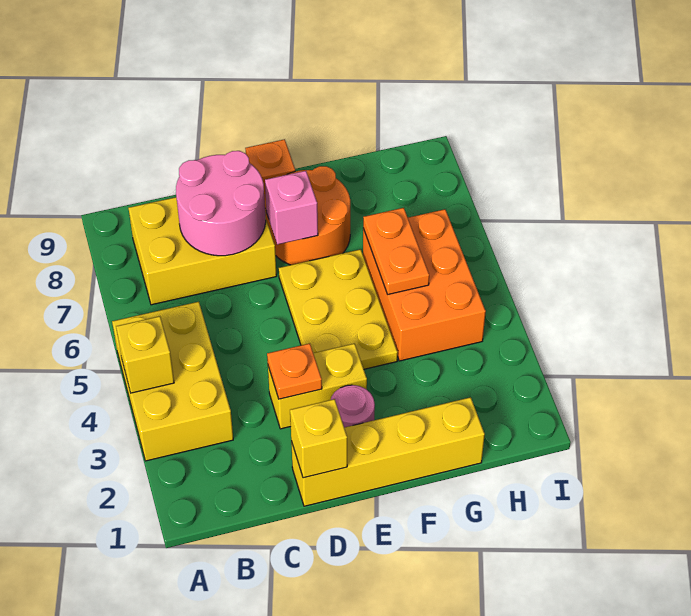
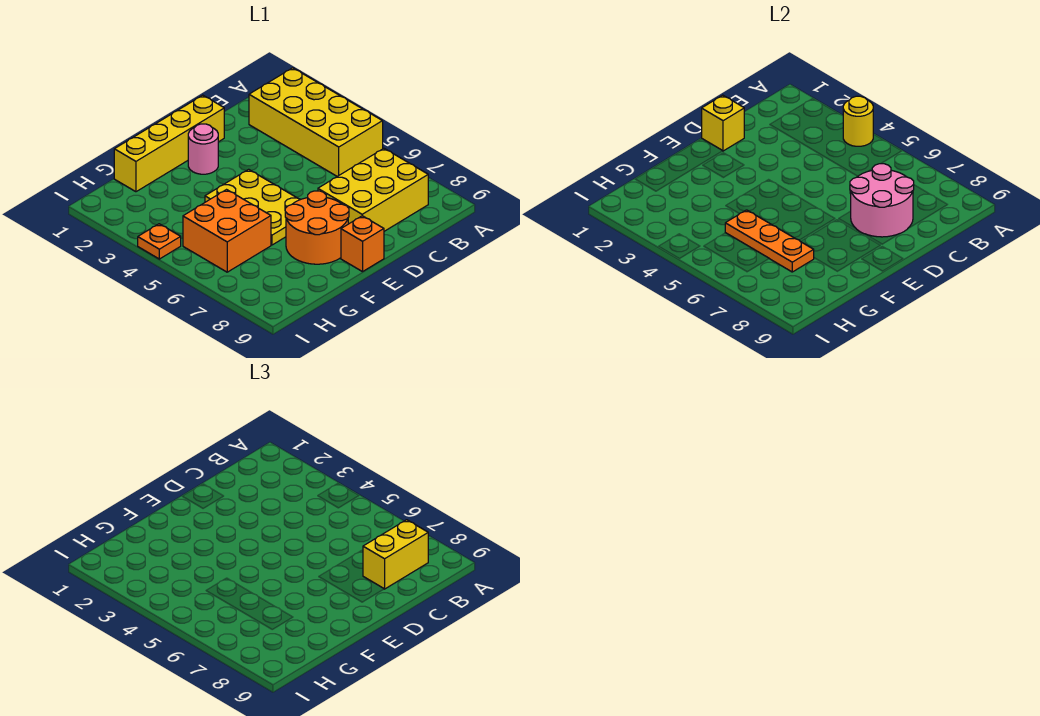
yellow 2x3 brick [112,302,233,461] -> yellow 2x4 brick [249,68,383,176]
yellow 1x1 brick [116,316,174,393] -> yellow 1x1 round brick [843,96,873,146]
yellow 1x2 brick [268,343,367,429] -> yellow 1x2 brick moved to [363,520,428,589]
orange 1x1 plate [267,343,322,399] -> orange 1x1 plate moved to [138,224,181,259]
pink 1x1 brick [265,171,318,245] -> none
orange 2x3 brick [363,209,486,361] -> orange 2x2 brick [183,190,271,272]
orange 1x2 plate [363,208,429,294] -> orange 1x3 plate [725,210,814,272]

